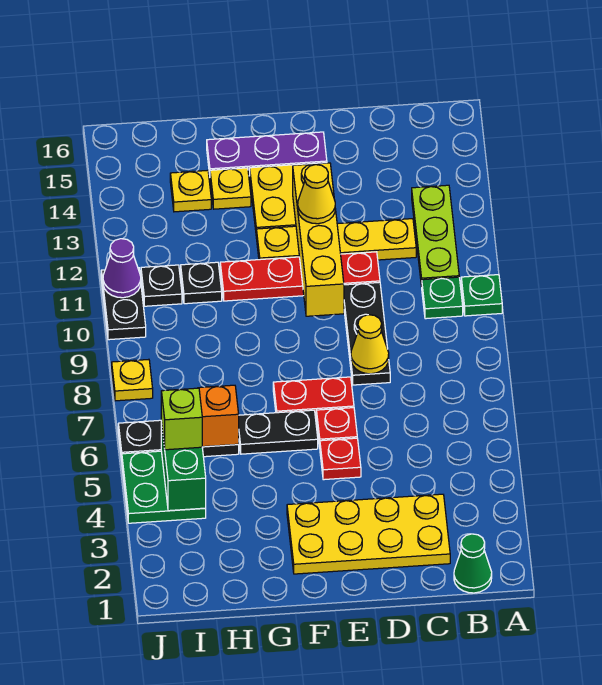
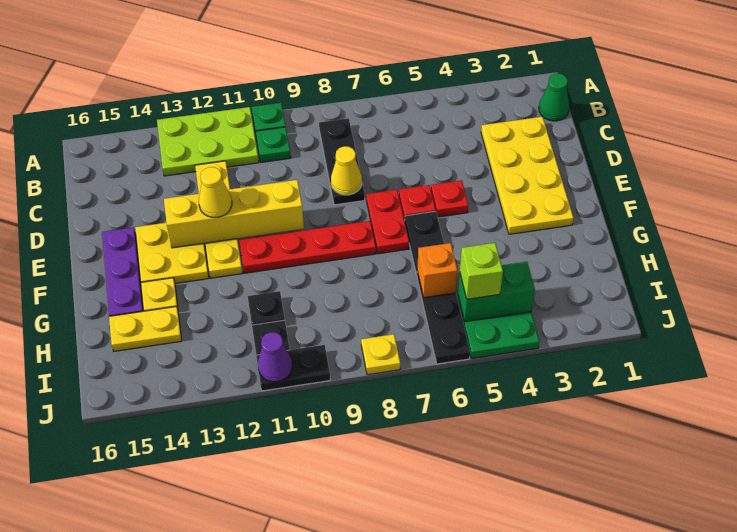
lime 1x3 plate [412,185,459,287] -> lime 2x3 plate [157,107,259,176]
black 1x3 plate [344,282,390,385] -> black 1x3 plate turned to [319,118,365,205]
red 1x4 plate [220,252,380,301] -> red 1x4 plate turned to [239,221,376,273]
yellow 1x1 plate [170,170,211,212] -> yellow 1x2 plate [109,306,182,351]

